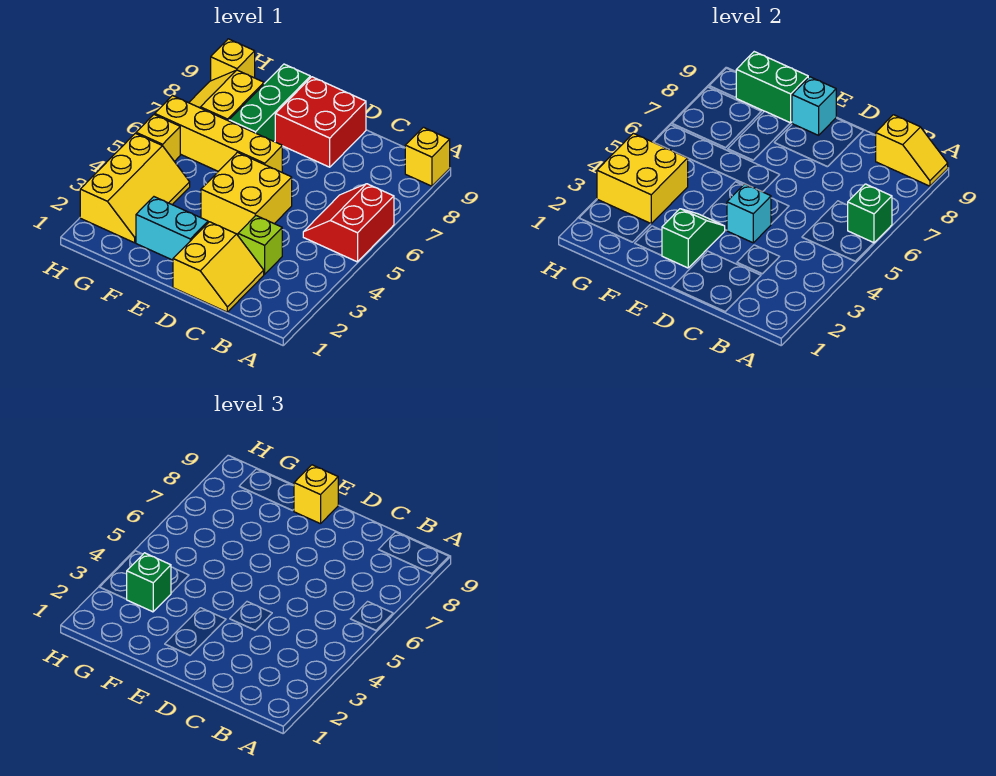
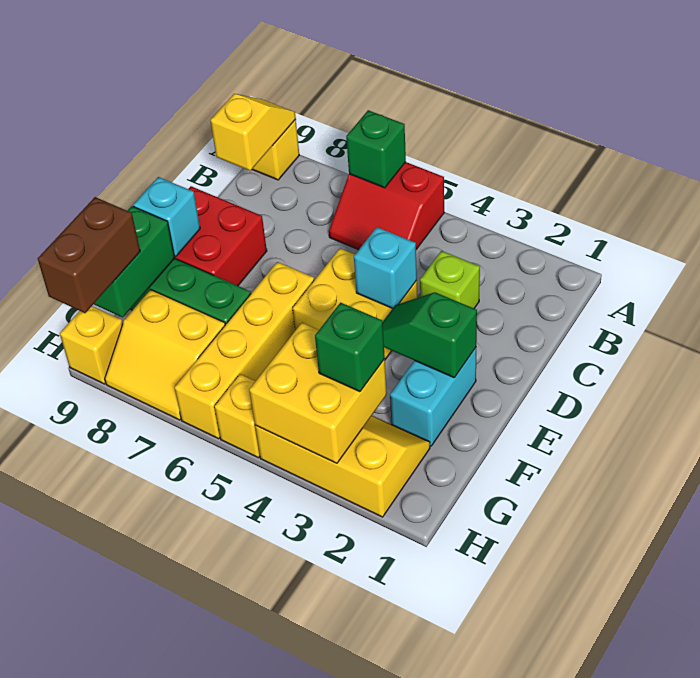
yellow 2x2 slope [173,222,264,312] -> none
yellow 1x1 brick [294,465,338,524] -> none
none -> brown 1x2 brick [38,197,140,313]

